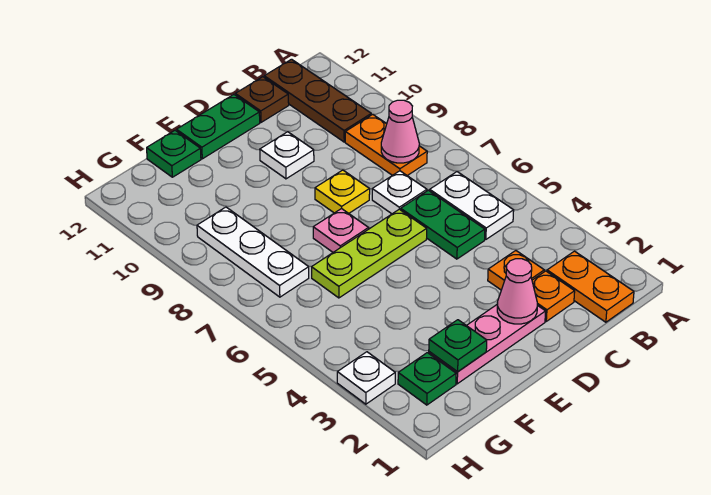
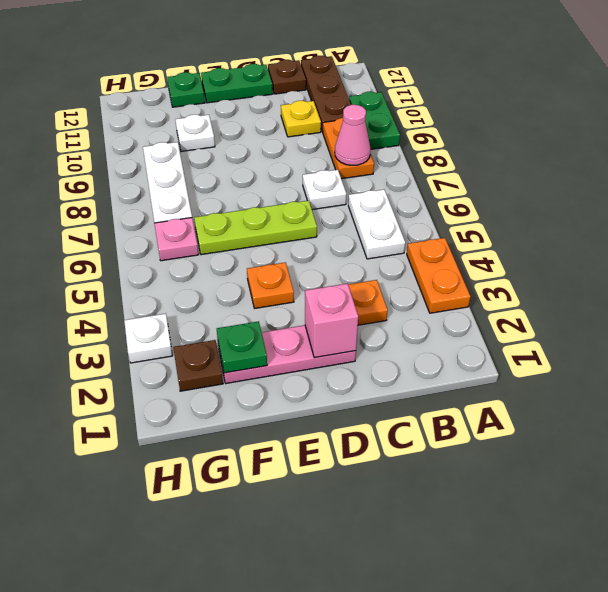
orange 1x2 plate [547,251,634,322] -> orange 1x2 plate moved to [407,238,470,313]
orange 1x1 plate [532,271,575,321] -> orange 1x1 plate moved to [247,262,294,308]
green 1x2 plate [401,190,485,259] -> green 1x2 plate moved to [349,92,400,149]
pink 1x1 cone [497,259,537,324] -> pink 1x1 brick [305,284,358,358]
yellow 1x1 plate [315,170,370,213] -> yellow 1x1 plate moved to [281,101,321,137]
white 1x1 plate [260,132,314,179] -> white 1x1 plate moved to [175,115,215,152]
pink 1x1 plate [313,208,369,252] -> pink 1x1 plate moved to [154,218,199,261]
green 1x1 plate [398,353,456,405] -> brown 1x1 plate [173,340,223,391]

